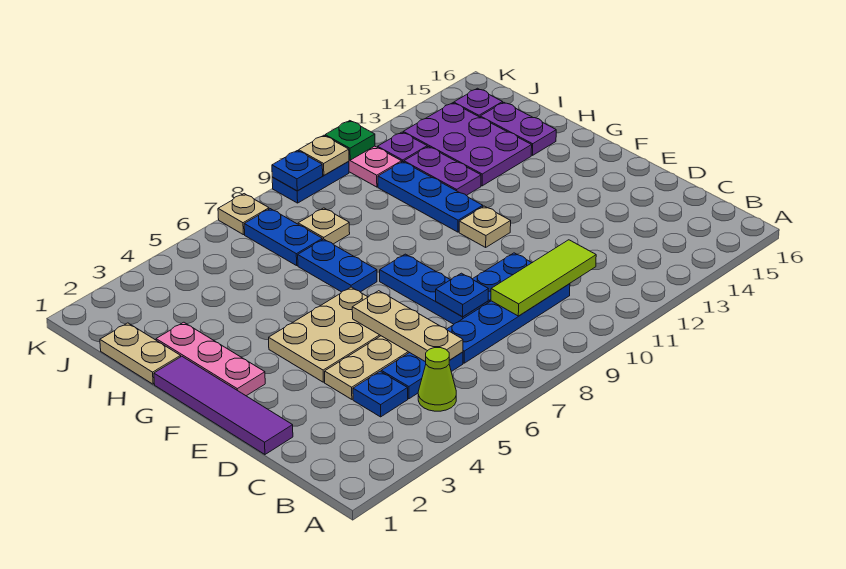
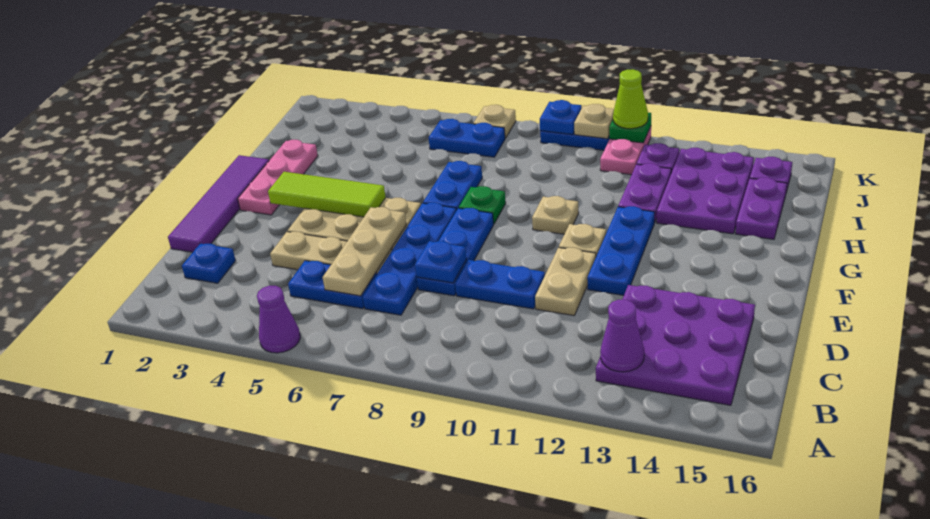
none -> purple 1x1 cone [257,286,300,353]
lime 1x1 cone [418,348,456,411] -> lime 1x1 cone moved to [613,69,648,129]
none -> purple 3x3 plate [596,285,755,405]
none -> purple 1x1 cone [600,300,644,372]
blue 1x1 plate [353,371,408,417] -> blue 1x1 plate moved to [182,243,236,283]
blue 1x4 plate [446,284,570,363] -> blue 1x4 plate turned to [363,203,457,315]
lime 1x3 tile [491,240,596,316] -> lime 1x3 tile moved to [268,172,386,217]
none -> green 1x1 plate [459,186,506,223]
blue 1x3 plate [378,162,483,232] -> blue 1x3 plate moved to [587,206,655,295]
tan 1x2 plate [100,323,181,384] -> tan 1x2 plate moved to [535,248,596,316]
blue 1x2 plate [244,209,322,266] -> blue 1x2 plate turned to [429,119,505,157]
tan 1x1 plate [298,208,350,244] -> tan 1x1 plate moved to [532,196,579,234]

